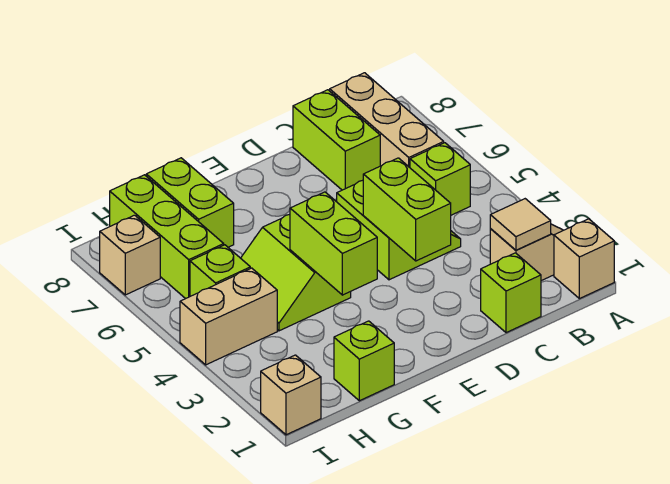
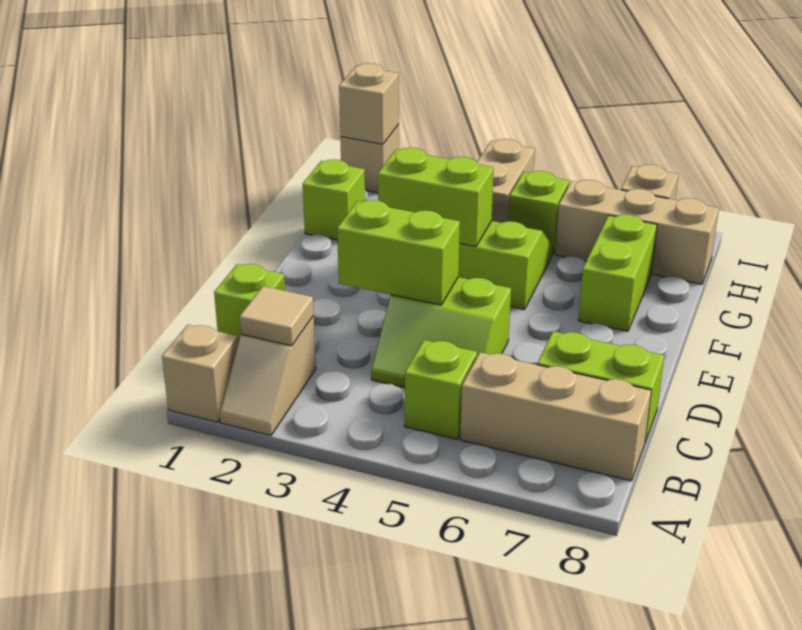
lime 1x2 brick [146,158,234,247] -> lime 1x2 brick turned to [578,214,657,331]
lime 1x3 brick [110,175,224,299] -> tan 1x3 brick [555,180,719,284]
none -> tan 1x1 brick [339,63,399,144]

